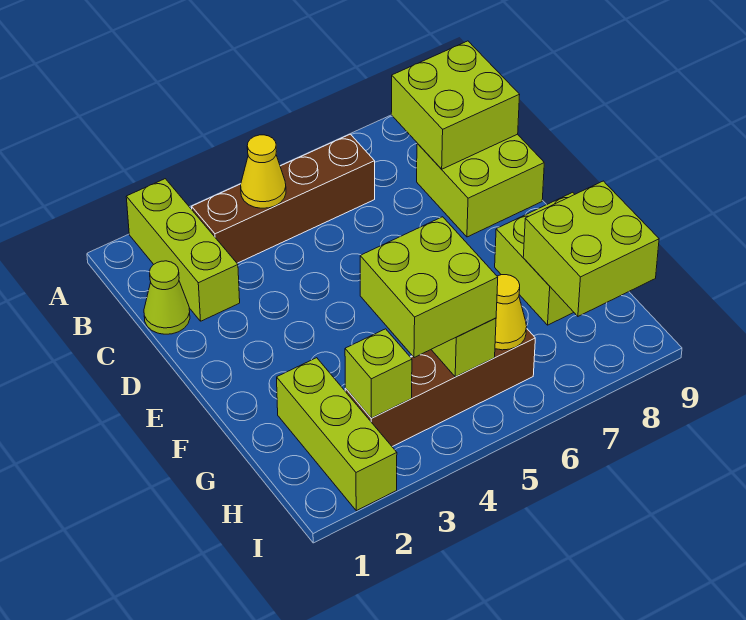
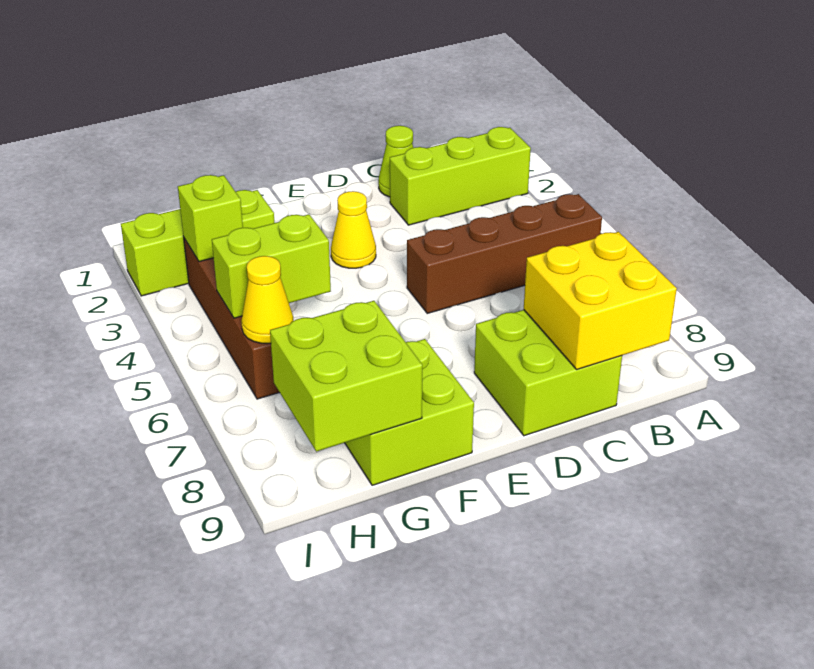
brown 1x4 brick [192,134,375,263] -> brown 1x4 brick turned to [407,194,602,313]
yellow 1x1 cone [241,135,286,208] -> yellow 1x1 cone moved to [331,191,376,268]
lime 2x2 brick [391,41,520,169] -> yellow 2x2 brick [524,232,677,369]
lime 2x2 brick [360,217,498,358] -> none

